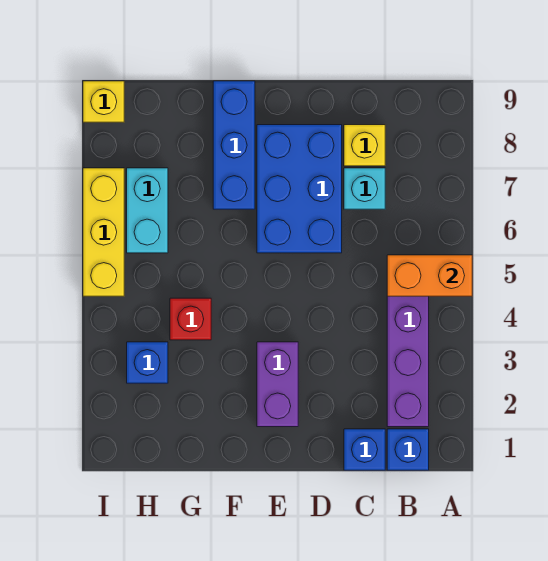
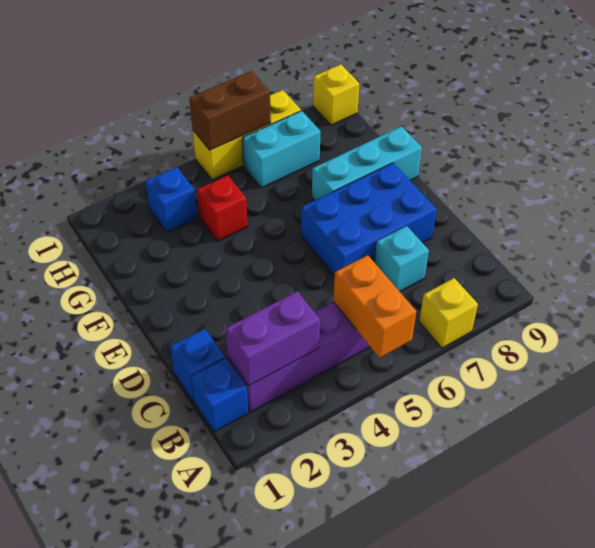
yellow 1x1 brick [344,125,385,166] -> yellow 1x1 brick moved to [419,278,478,348]
purple 1x2 brick [257,342,298,427] -> purple 1x2 brick moved to [225,291,320,386]
blue 1x3 brick [213,81,255,209] -> cyan 1x3 brick [312,126,422,201]
none -> brown 1x2 brick [189,71,271,150]

